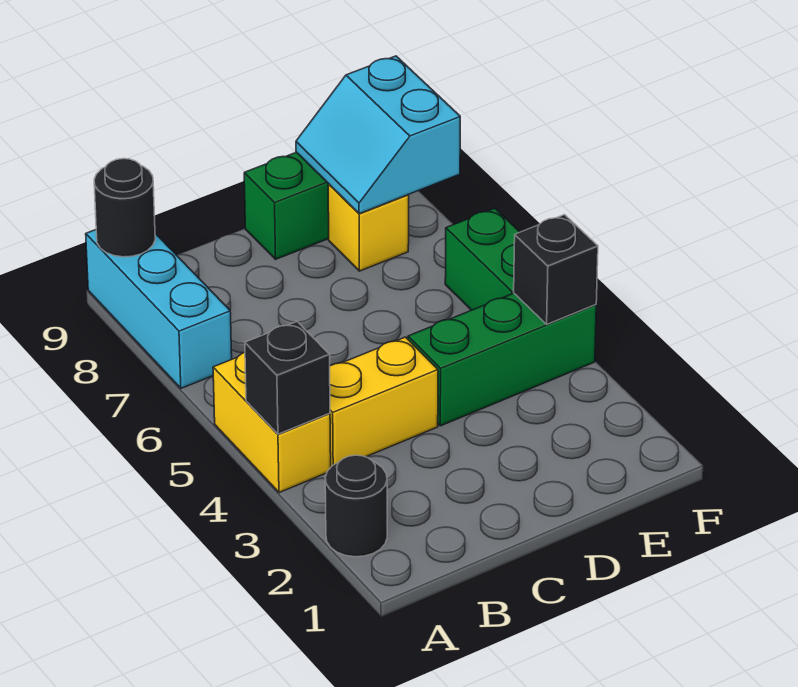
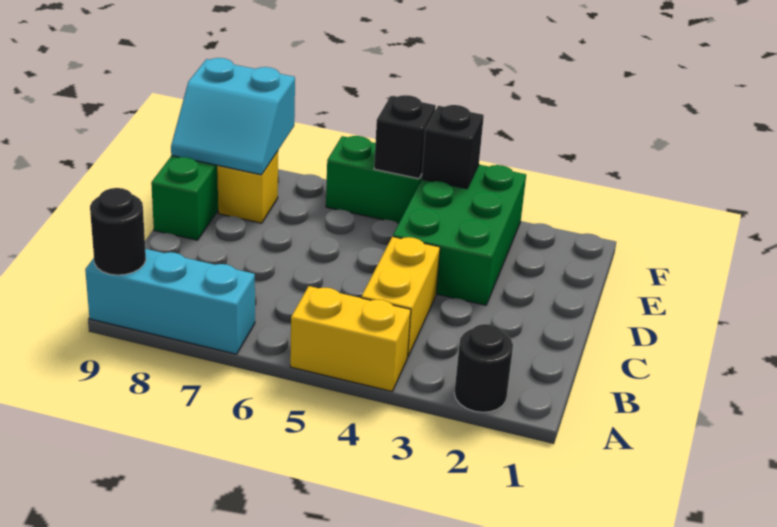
black 1x1 brick [245,322,330,434] -> black 1x1 brick moved to [374,95,436,179]
green 1x3 brick [408,293,596,426] -> green 2x3 brick [393,165,526,305]

